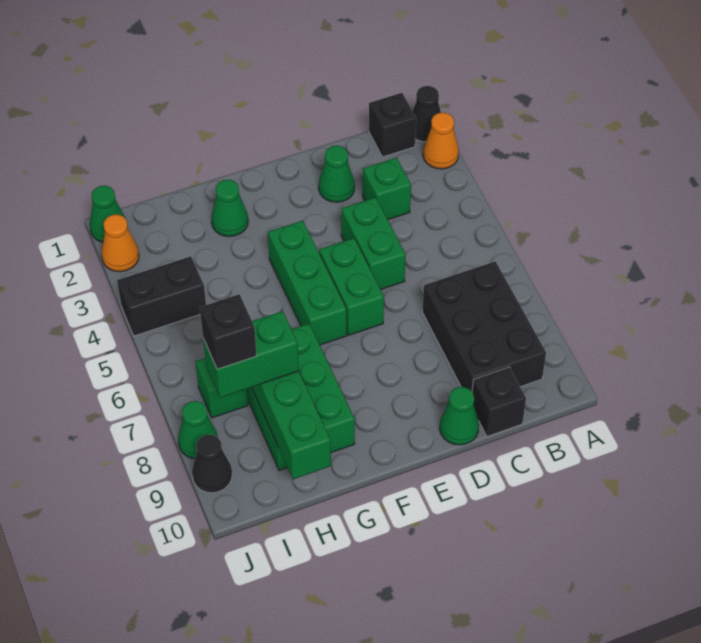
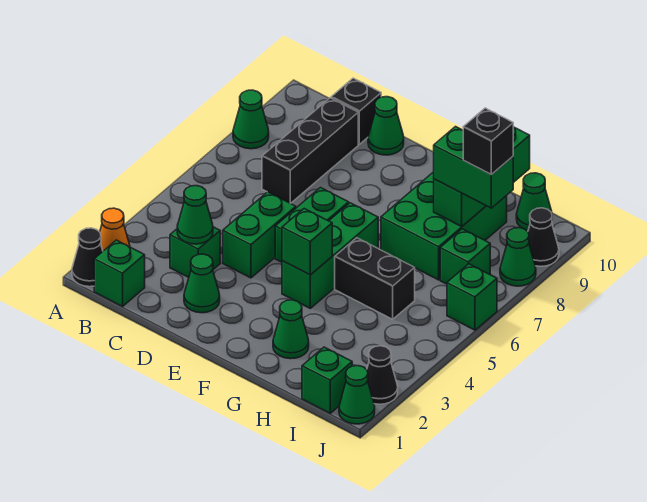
none -> green 1x1 cone [233,90,269,149]
black 1x1 brick [369,93,416,157] -> green 1x1 brick [94,240,145,306]
black 2x3 brick [422,261,546,391] -> black 1x3 brick [262,98,358,203]
none -> green 1x1 cone [177,186,213,244]
none -> green 1x1 brick [282,209,332,275]
none -> green 1x1 brick [302,347,352,413]
black 1x2 brick [117,256,206,336] -> black 1x2 brick moved to [335,238,415,319]
none -> green 1x1 cone [516,173,552,231]
orange 1x1 cone [101,214,139,272] -> black 1x1 cone [367,346,398,404]
none -> green 1x1 brick [447,264,497,330]

